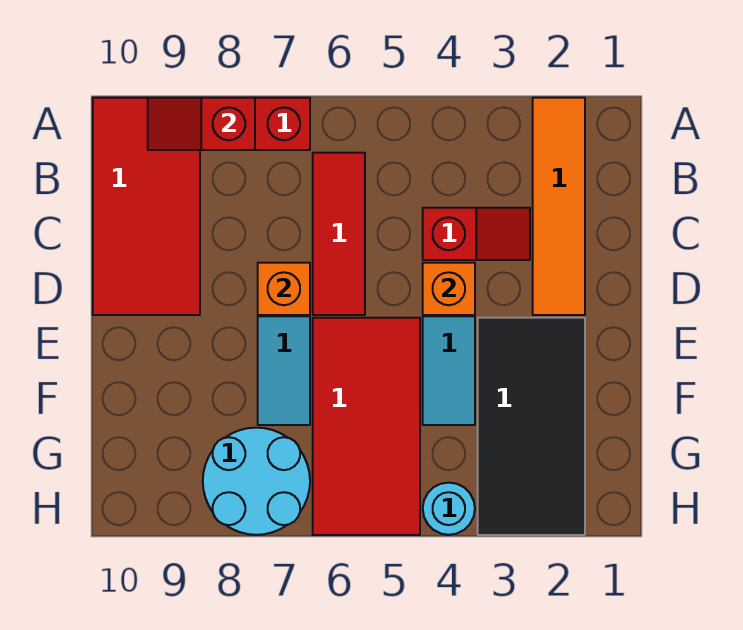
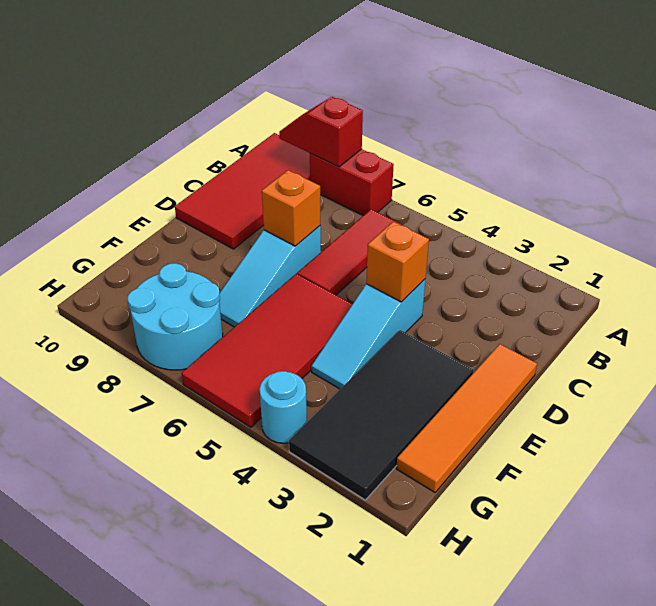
orange 1x4 tile [533,98,585,315] -> orange 1x4 tile moved to [396,344,537,492]
red 1x2 slope [423,208,530,260] -> none

